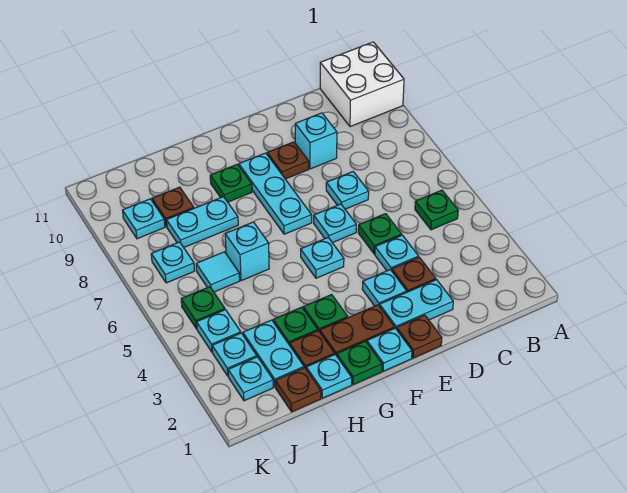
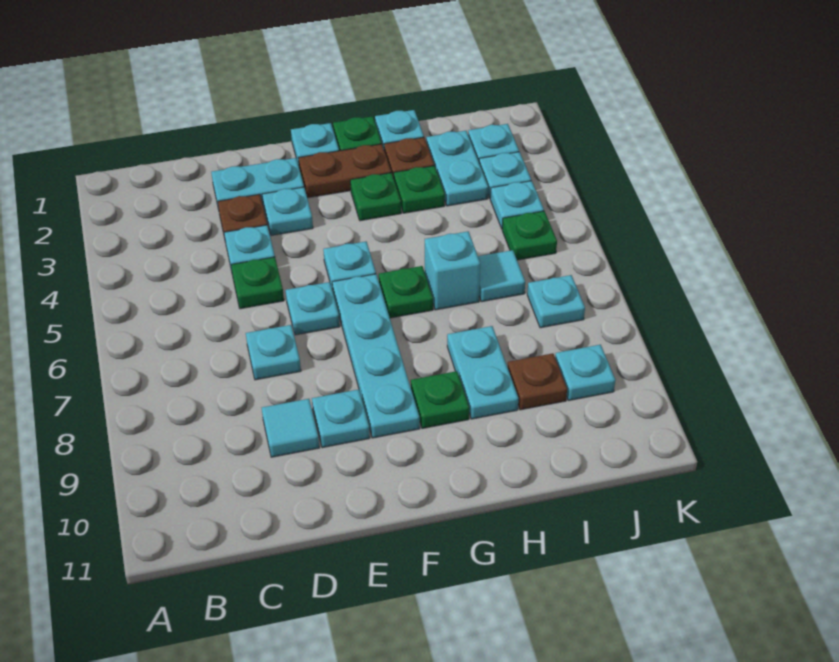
white 2x2 brick [320,42,404,127] -> none
green 1x1 plate [415,190,458,230] -> green 1x1 plate moved to [379,266,433,318]
cyan 1x1 brick [295,113,337,169] -> cyan 1x1 tile [262,399,319,457]
brown 1x1 plate [397,315,442,358] -> none
brown 1x1 plate [267,142,309,179] -> cyan 1x1 plate [312,389,370,448]
cyan 1x3 plate [239,153,312,234] -> cyan 1x4 plate [332,274,420,438]
cyan 1x2 plate [167,197,238,247] -> cyan 1x2 plate turned to [447,326,518,419]
brown 1x1 plate [276,368,321,412] -> none

